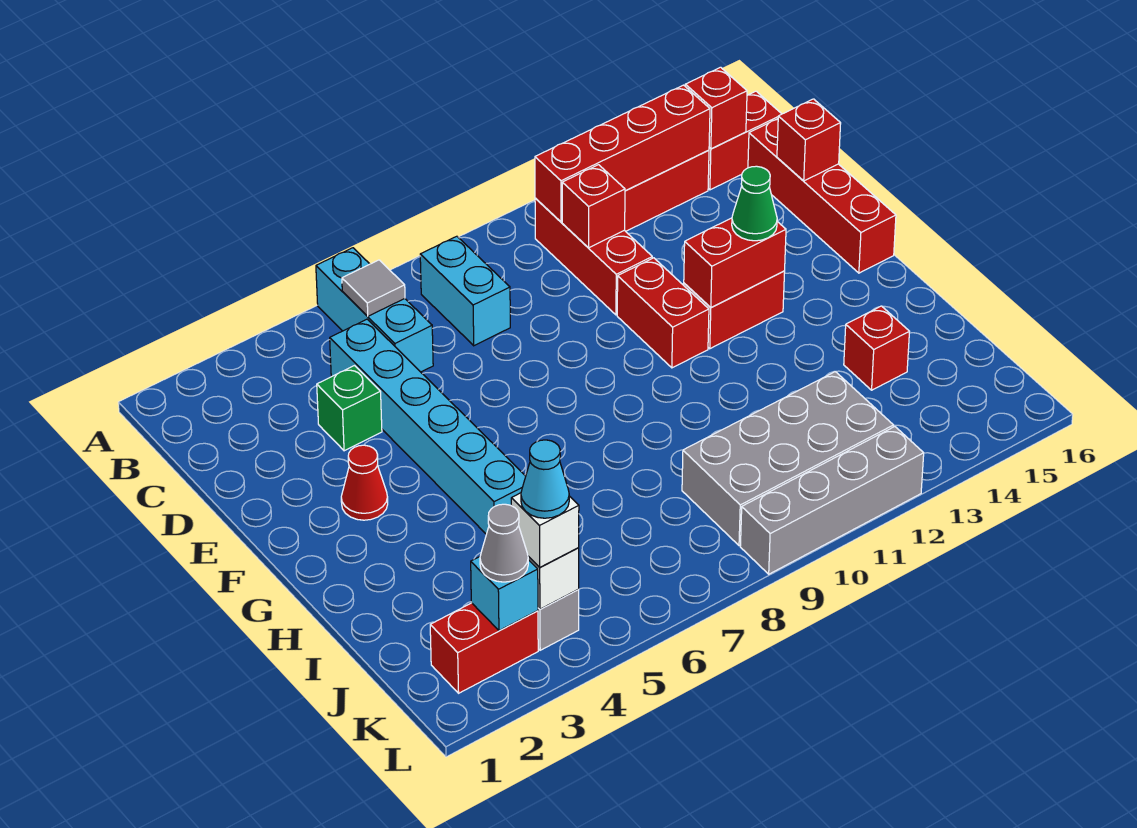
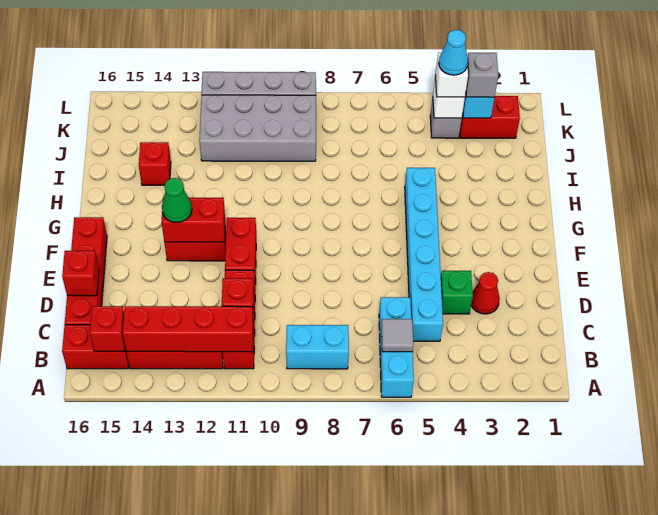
cyan 1x2 brick [420,236,510,346] -> cyan 1x2 brick turned to [286,325,349,369]
red 1x1 cone [341,445,388,520] -> red 1x1 cone moved to [471,272,500,314]
grey 1x1 cone [480,504,528,582] -> grey 1x1 brick [466,53,498,97]

